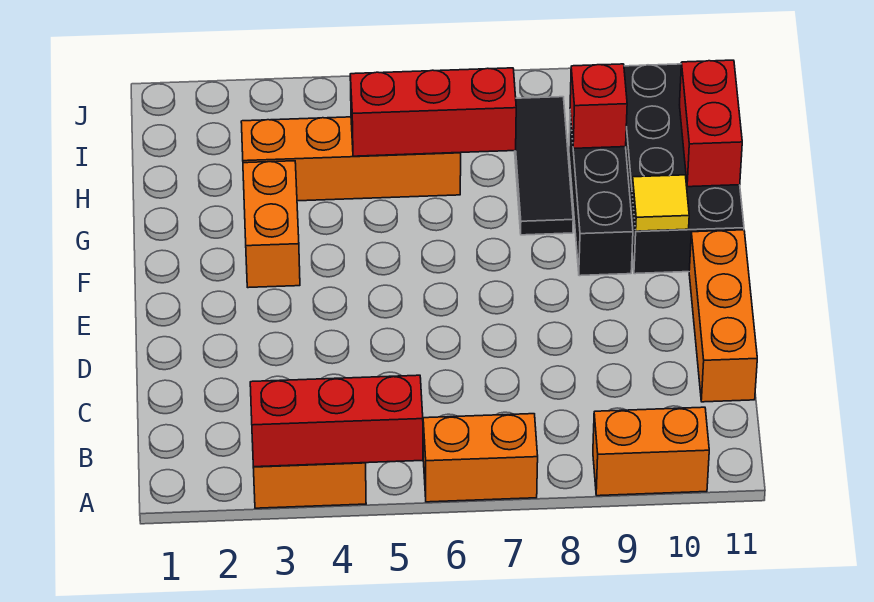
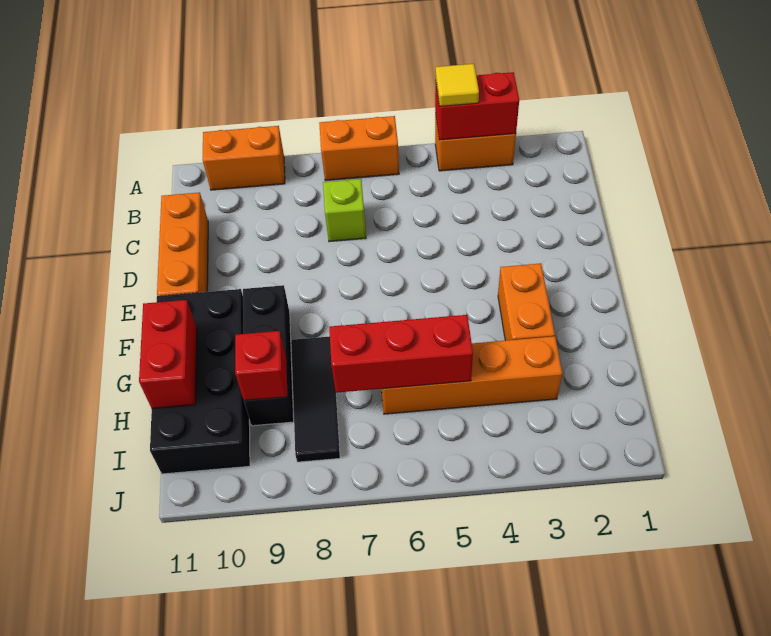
red 1x3 brick [250,375,423,467] -> red 1x2 brick [435,72,519,140]
none -> lime 1x1 brick [323,179,366,242]
yellow 1x1 tile [632,175,689,231] -> yellow 1x1 tile moved to [436,64,479,106]

